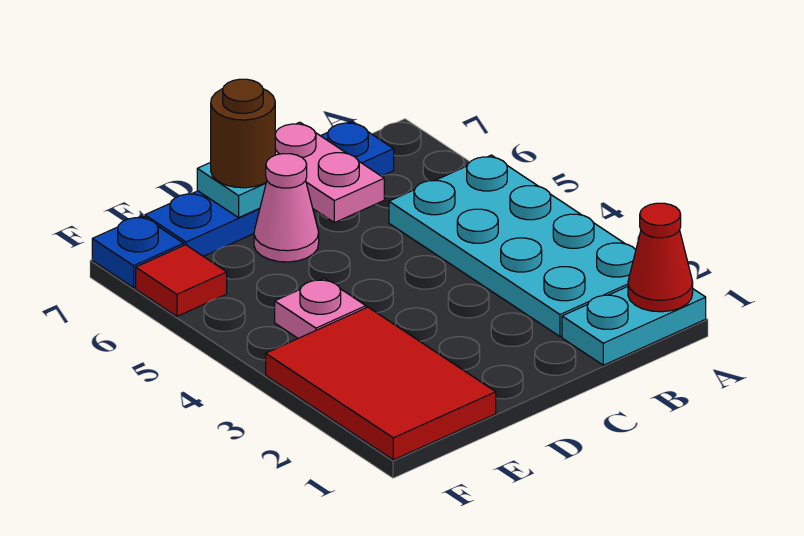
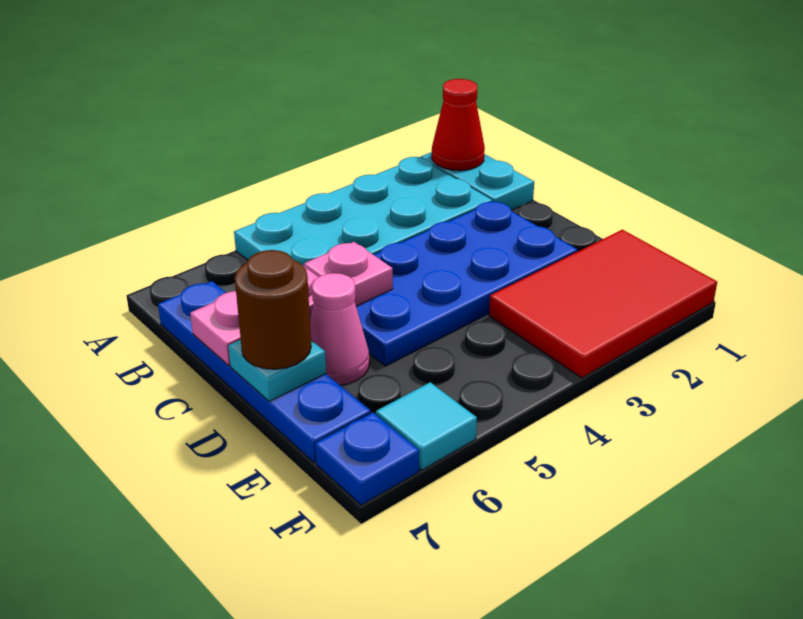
none -> blue 2x4 plate [356,201,578,366]
pink 1x1 plate [275,278,366,338] -> pink 1x1 plate moved to [304,242,393,306]
red 1x1 tile [136,245,227,316] -> cyan 1x1 tile [376,382,477,470]

